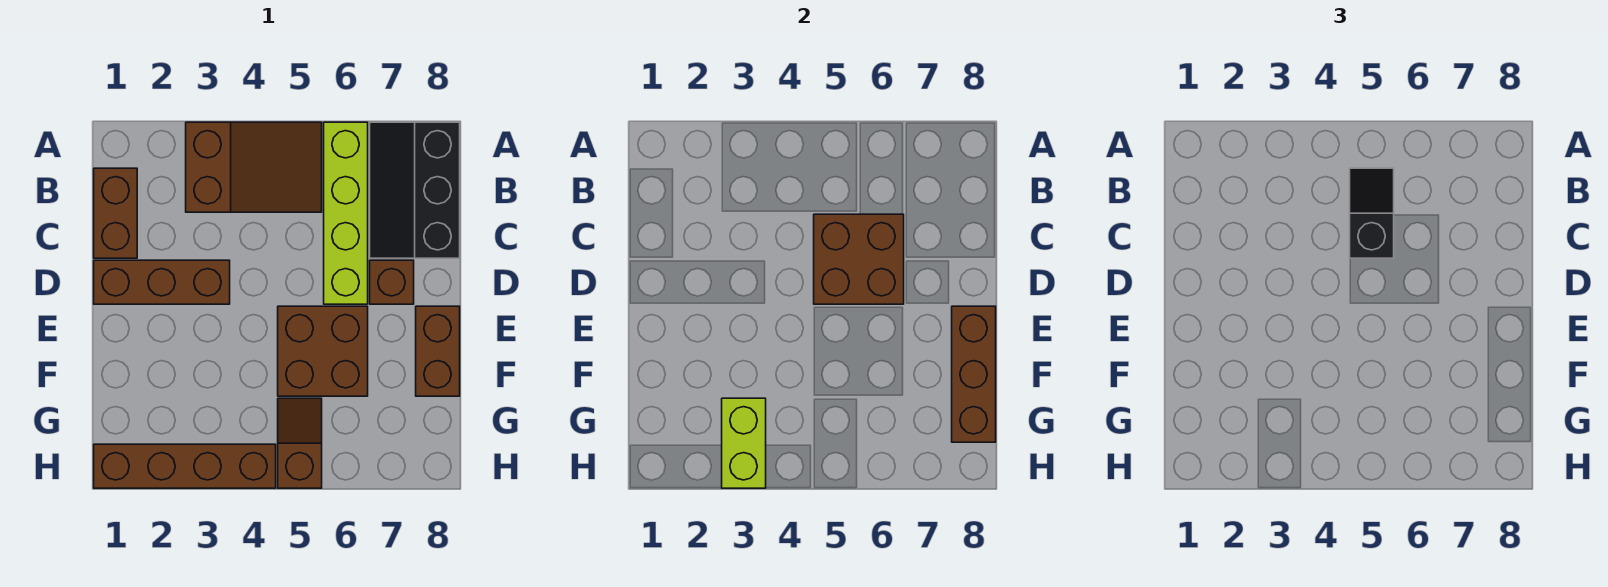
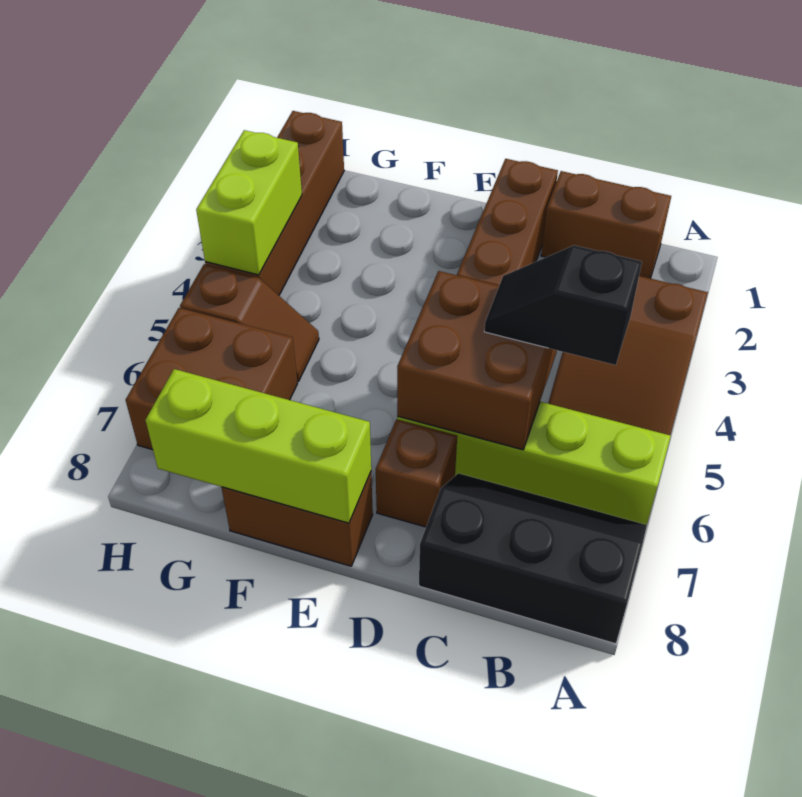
black 1x2 slope [1350,168,1394,258] -> black 1x2 slope turned to [484,245,642,365]
brown 2x2 brick [278,306,368,396] -> brown 2x2 brick moved to [126,308,297,450]
brown 1x3 brick [952,306,996,442] -> lime 1x3 brick [145,369,371,523]
lime 1x2 brick [722,398,766,488] -> lime 1x2 brick turned to [196,130,302,275]

